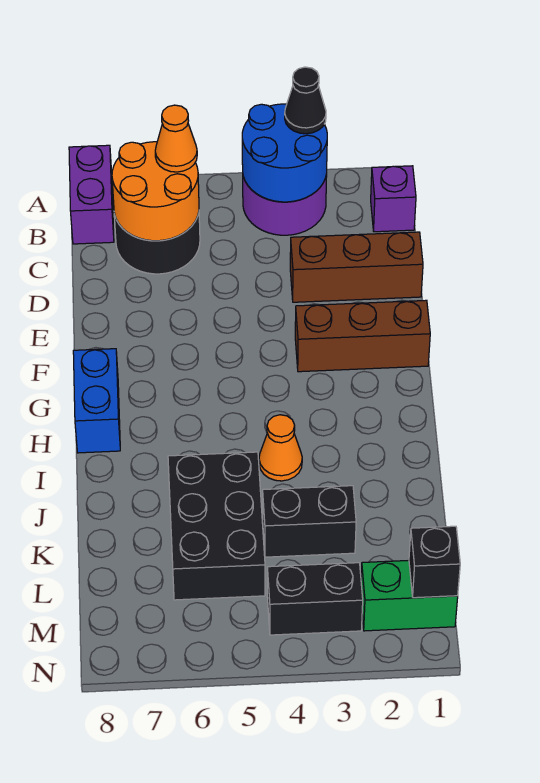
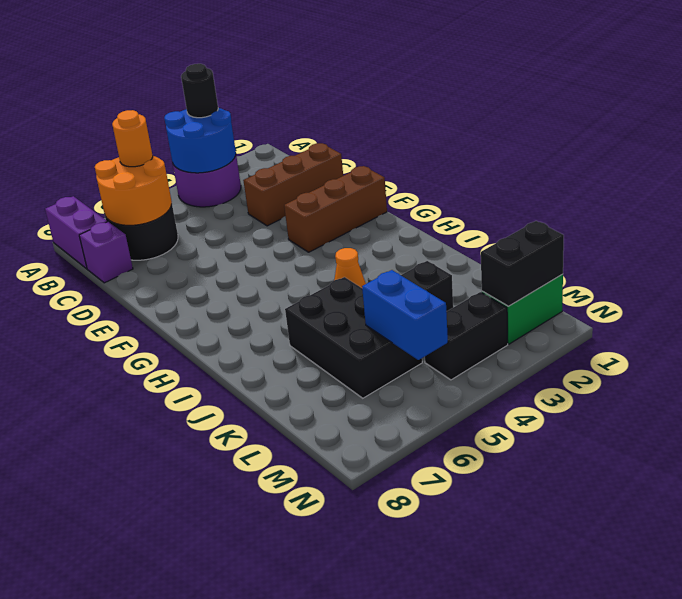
black 1x1 cone [285,67,326,134] -> black 1x1 round brick [181,64,218,118]
purple 1x1 brick [371,166,416,232] -> purple 1x1 brick moved to [79,222,133,283]
orange 1x1 cone [155,105,197,172] -> orange 1x1 round brick [112,110,153,167]
blue 1x2 brick [73,349,120,453] -> blue 1x2 brick moved to [362,270,448,360]
black 1x1 brick [409,526,460,598] -> black 1x2 brick [481,221,564,306]

